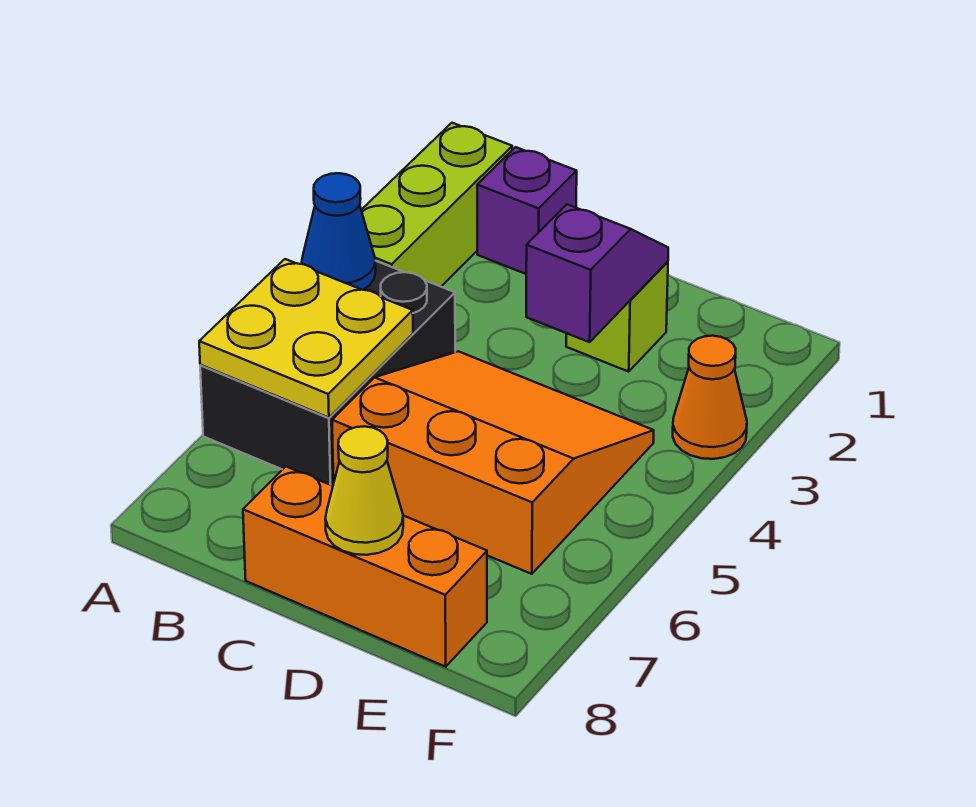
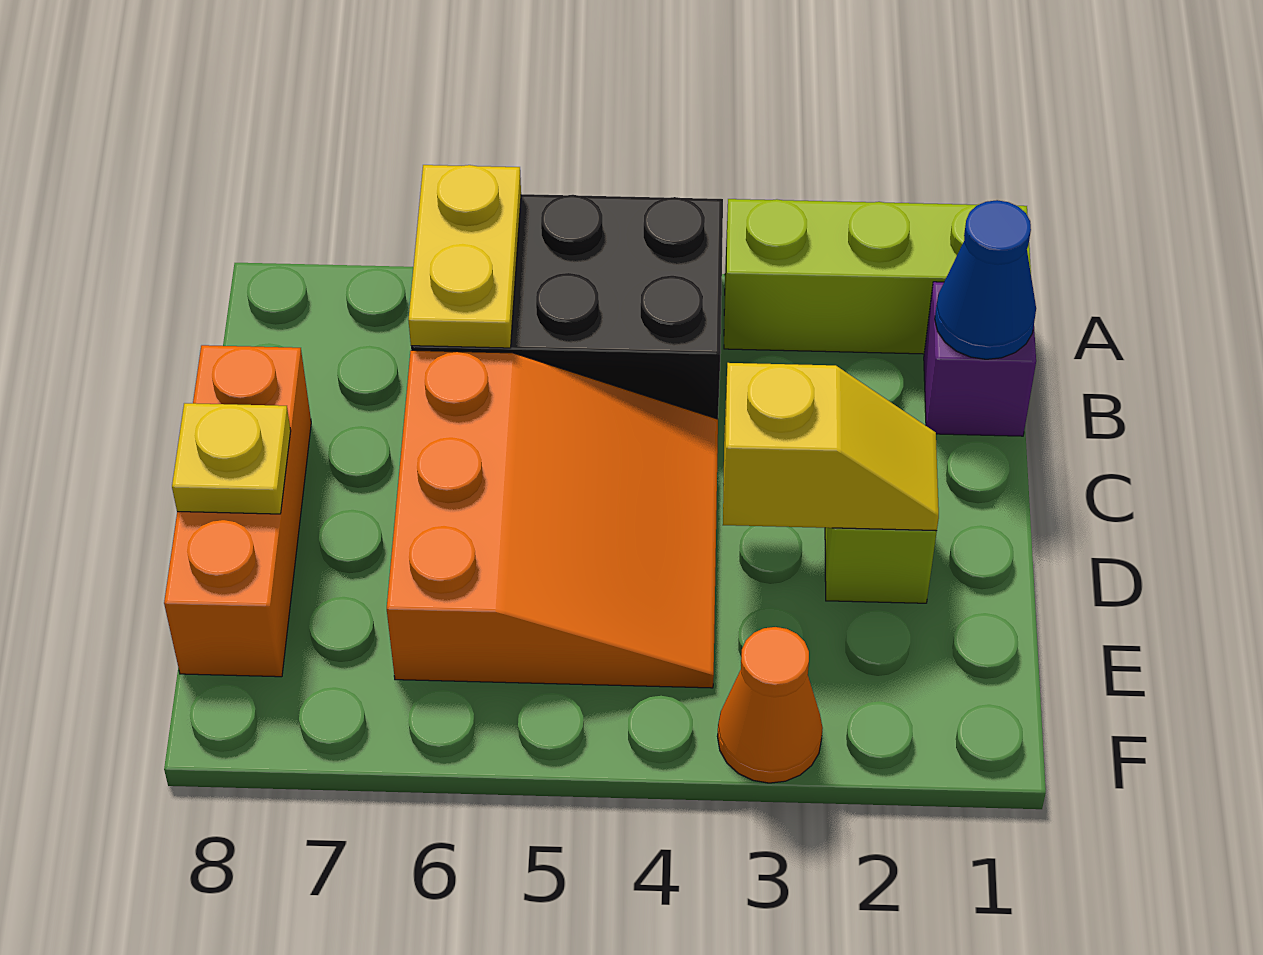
blue 1x1 cone [302,173,376,290] -> blue 1x1 cone moved to [935,200,1036,359]
yellow 2x2 plate [199,259,413,418] -> yellow 1x2 plate [408,165,521,348]
purple 1x2 slope [526,204,668,342] -> yellow 1x2 slope [723,363,939,531]
yellow 1x1 cone [325,426,403,555] -> yellow 1x1 plate [172,403,291,514]

